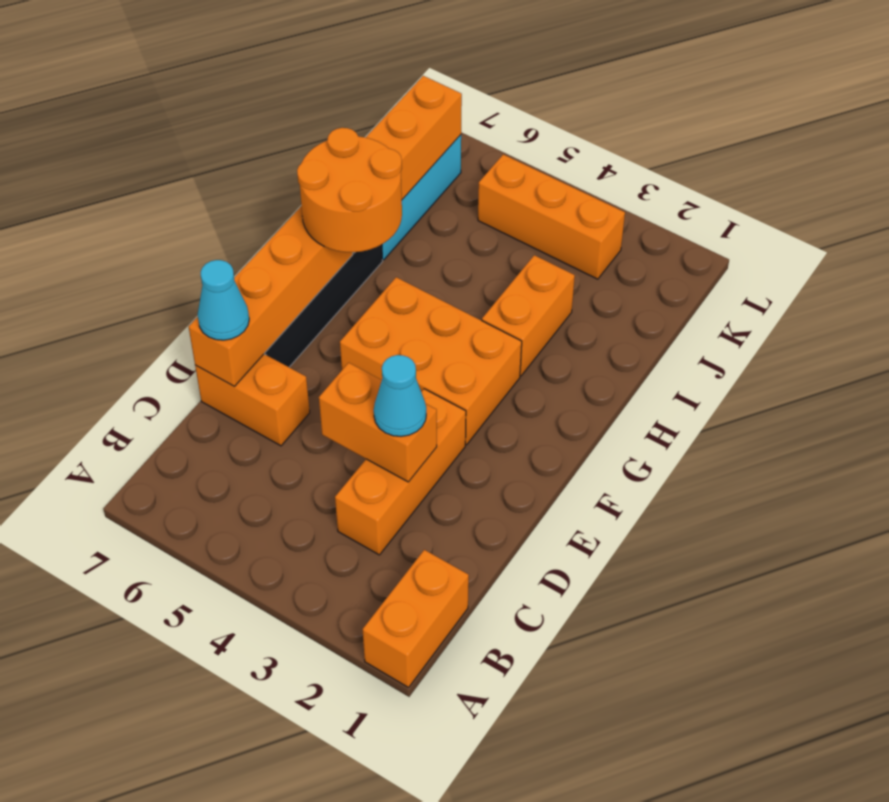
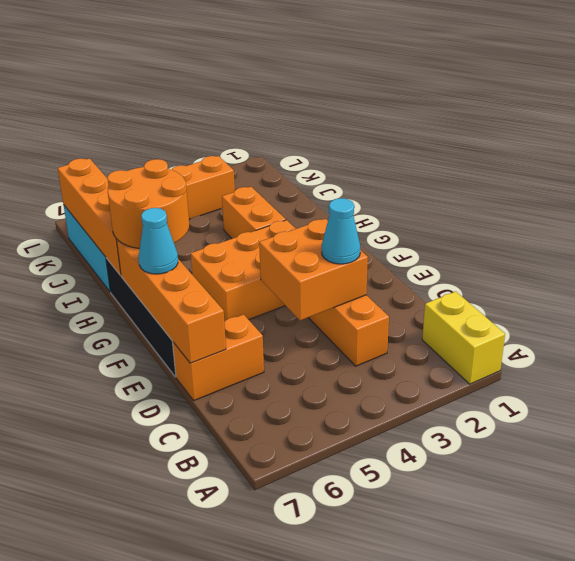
orange 1x2 brick [363,550,469,687] -> yellow 1x2 brick [422,291,505,384]
orange 1x2 brick [319,363,437,482] -> orange 2x2 brick [259,219,368,320]
cyan 1x1 cone [198,260,249,340] -> cyan 1x1 cone moved to [139,208,178,274]

